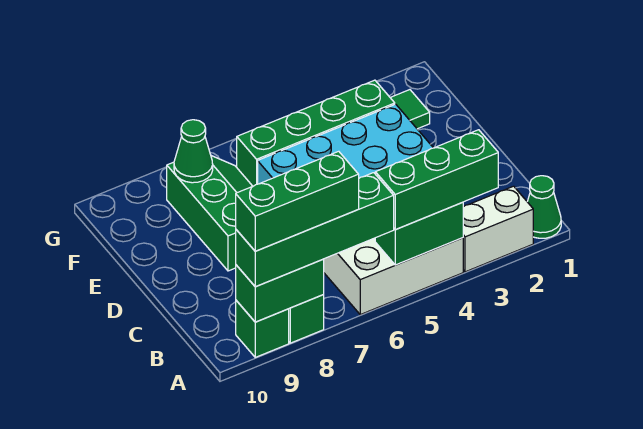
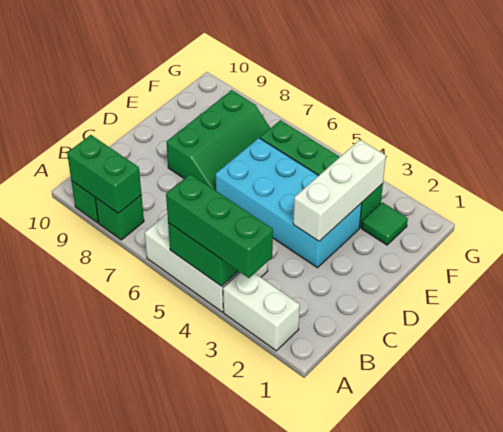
green 1x1 cone [527,176,561,238] -> none
green 1x4 brick [236,173,394,287] -> none
green 1x3 brick [236,151,359,251] -> none
none -> white 1x3 brick [293,140,386,241]
green 1x1 cone [174,120,213,183] -> none

